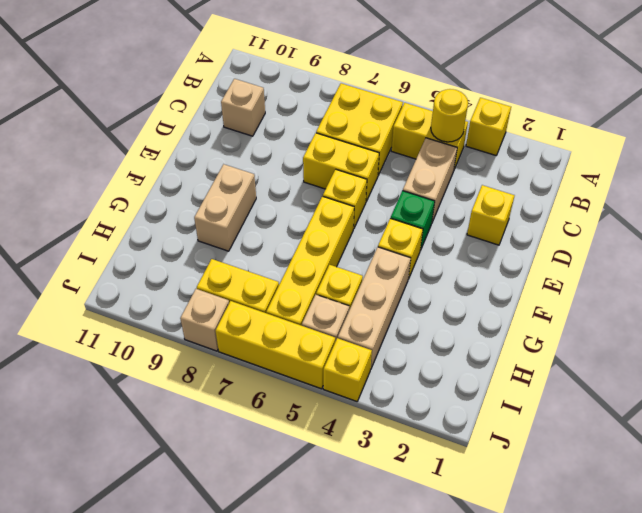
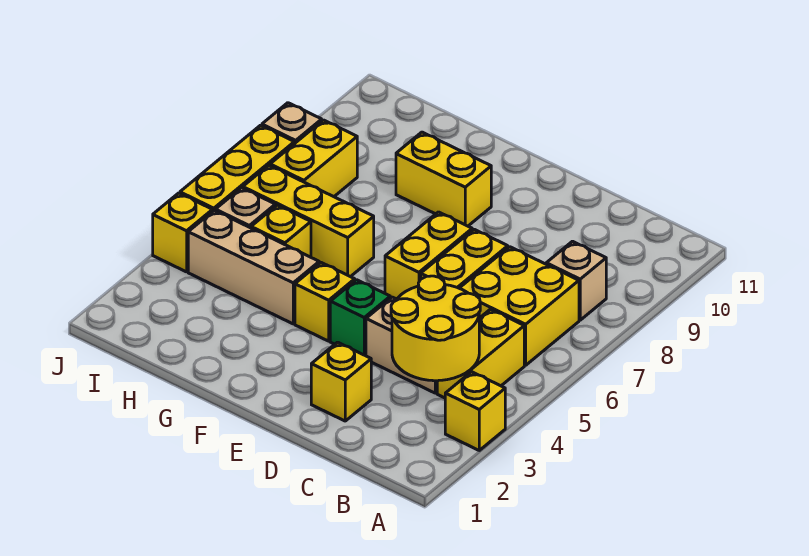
yellow 1x1 round brick [431,89,468,142] -> yellow 2x2 round brick [391,276,480,381]
tan 1x1 brick [221,79,265,136] -> tan 1x1 brick moved to [546,241,606,320]
yellow 1x1 brick [323,169,367,229] -> yellow 1x2 brick [385,212,472,299]
yellow 1x4 brick [266,196,354,326] -> yellow 1x3 brick [243,165,374,277]
tan 1x2 brick [194,164,256,251] -> yellow 1x2 brick [396,132,491,226]

